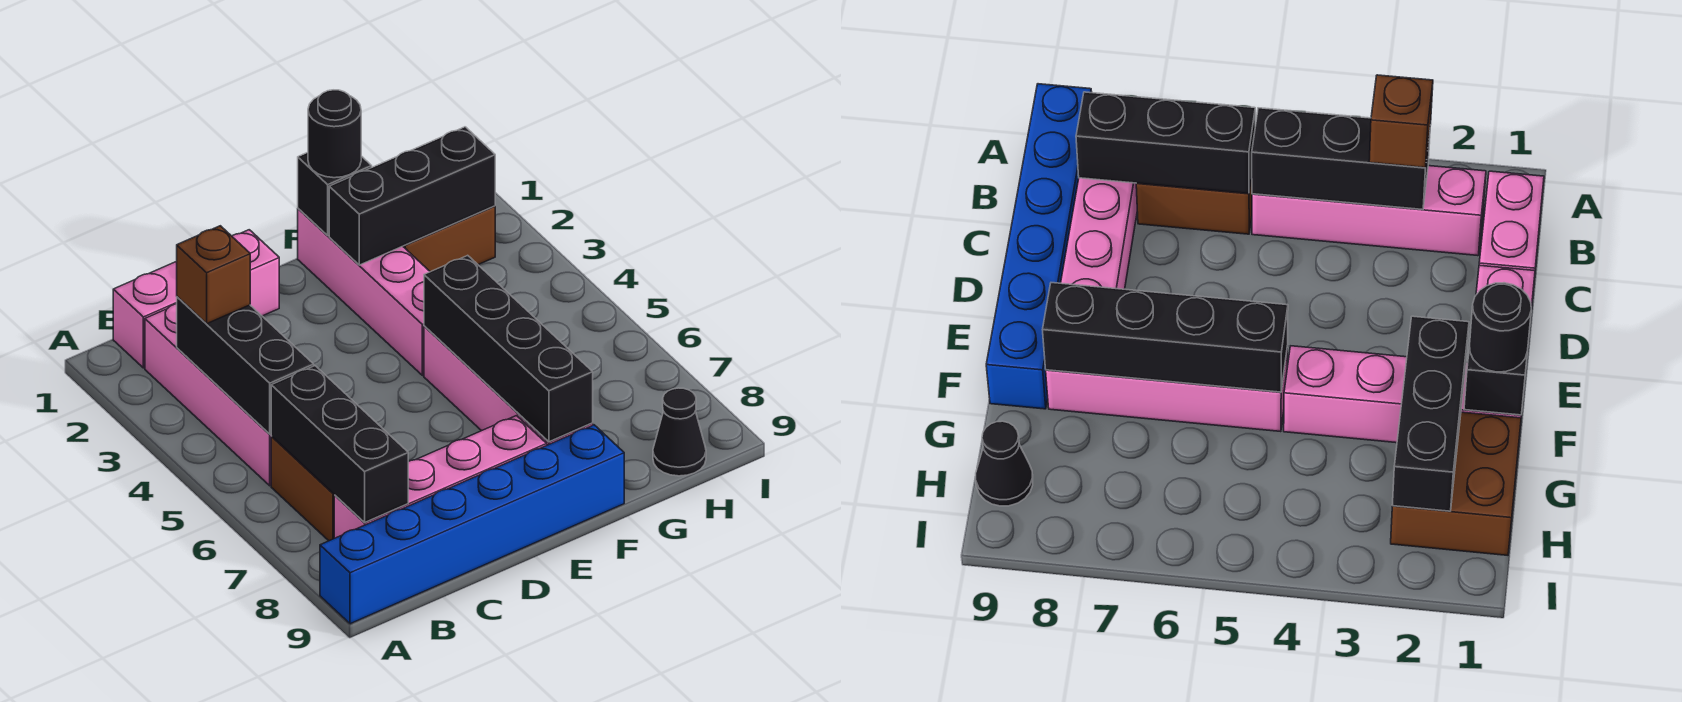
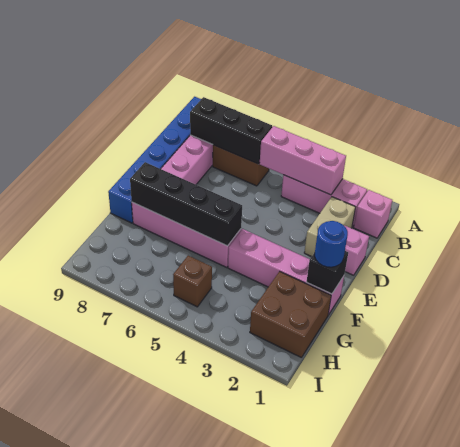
pink 1x2 brick [113,261,177,368] -> pink 1x1 brick [354,190,392,238]
pink 1x4 brick [145,304,272,486] -> pink 1x3 brick [281,175,367,227]
black 1x3 brick [177,297,314,434] -> pink 1x3 brick [260,126,346,195]
brown 1x1 brick [177,226,250,324] -> brown 1x1 brick moved to [173,256,212,307]
none -> tan 1x2 brick [304,197,355,257]
black 1x1 round brick [308,90,361,178] -> blue 1x1 round brick [315,221,348,267]
black 1x3 brick [329,127,495,265] -> none
black 1x1 cone [653,388,706,476] -> none

